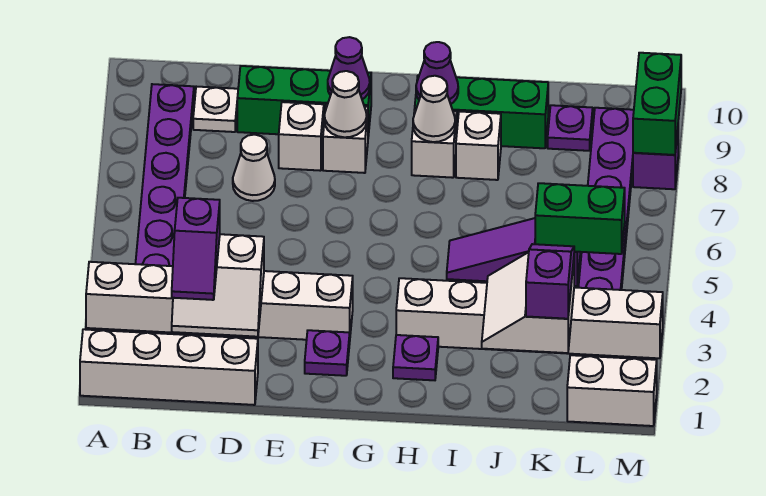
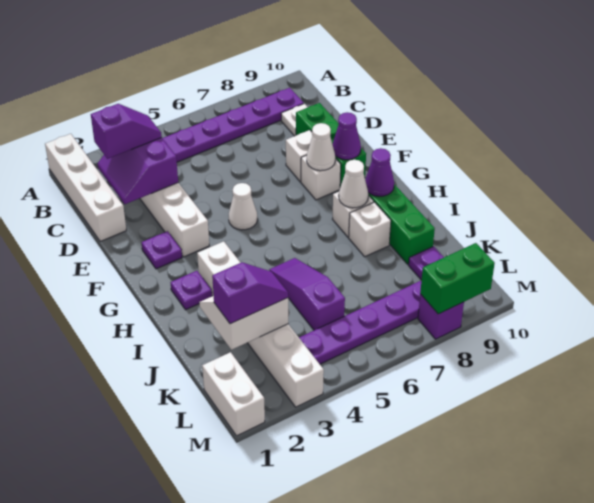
white 2x2 slope [172,234,264,337] -> purple 2x2 slope [97,138,178,204]
purple 1x2 slope [172,198,220,300] -> purple 1x2 slope turned to [91,104,162,159]
white 1x1 cone [233,135,275,201] -> white 1x1 cone moved to [229,183,257,230]
green 1x2 brick [535,183,625,254] -> none

